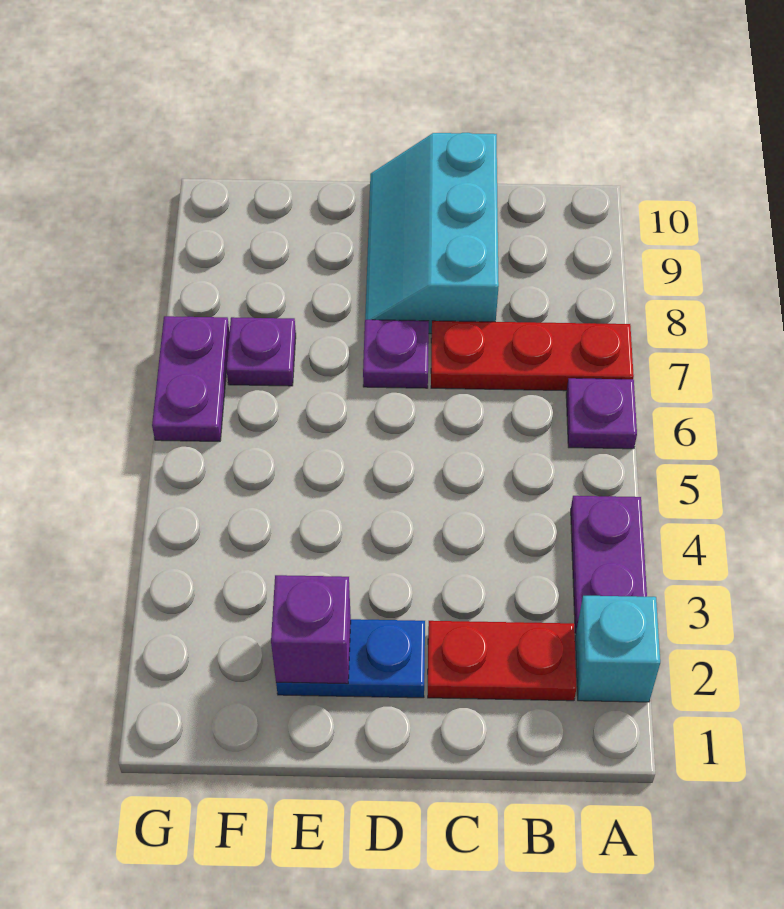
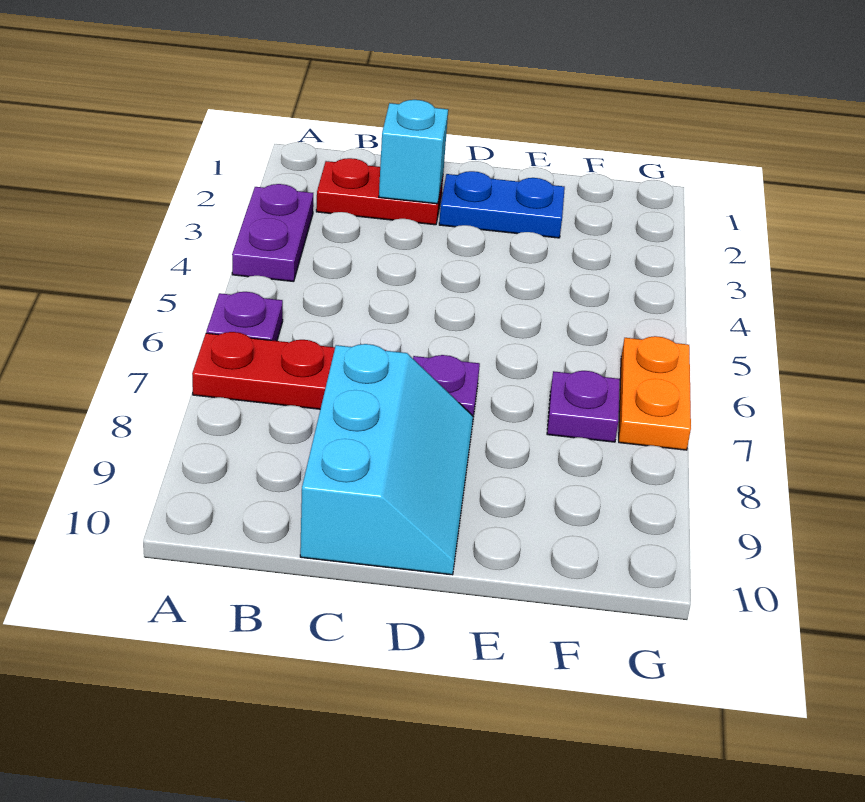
cyan 1x1 brick [575,596,660,702] -> cyan 1x1 brick moved to [379,100,448,204]
purple 1x1 brick [271,575,351,684] -> none
purple 1x2 plate [152,316,230,442] -> orange 1x2 plate [619,336,691,450]

